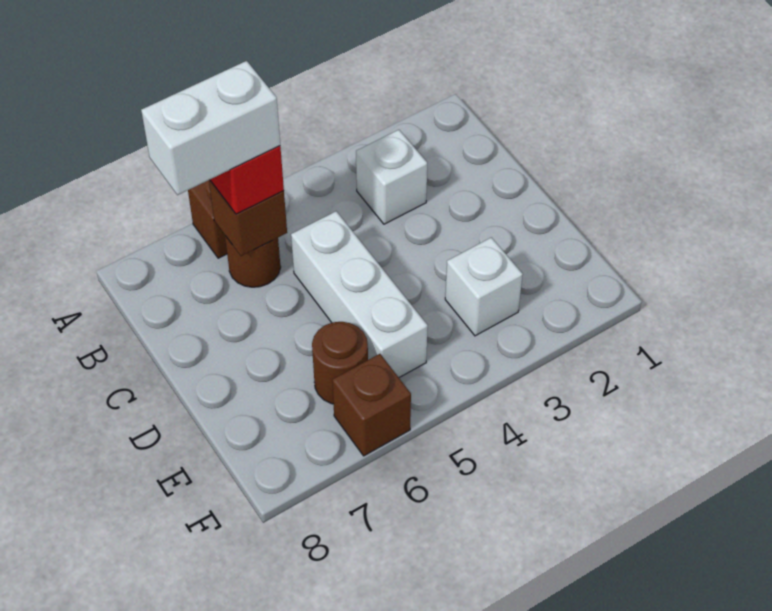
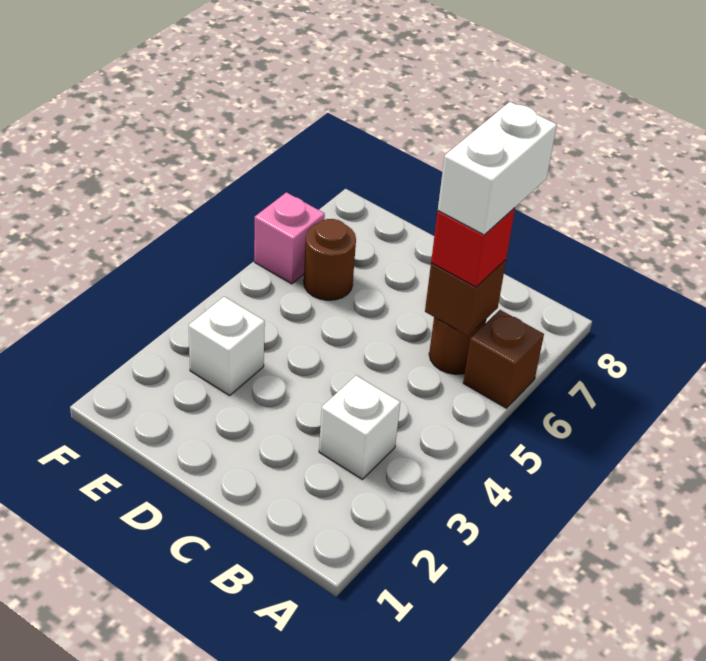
white 1x3 brick [291,211,428,377] -> none
brown 1x1 brick [332,354,411,456] -> pink 1x1 brick [254,192,325,284]

